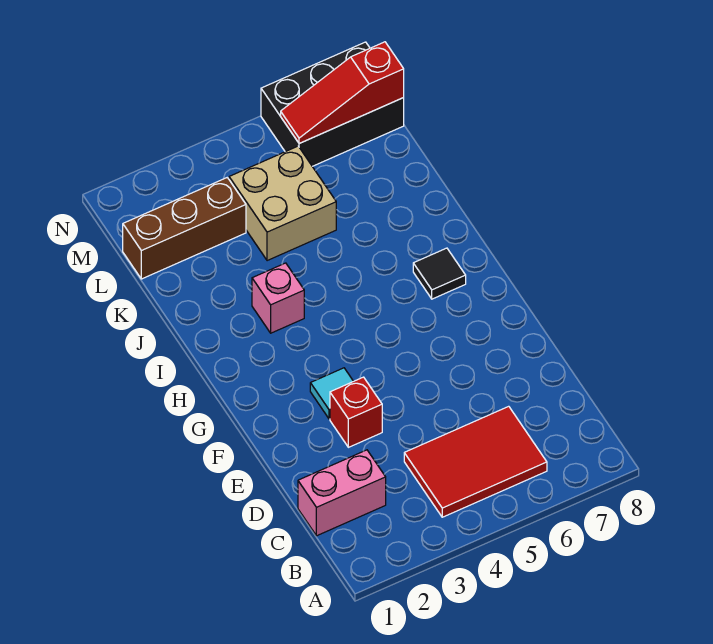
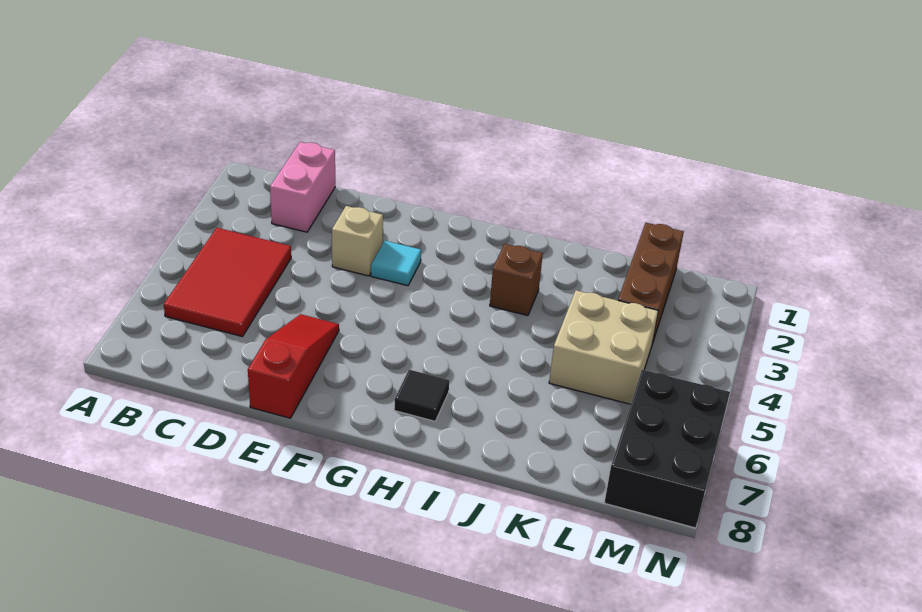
red 1x1 brick [330,377,382,447] -> tan 1x1 brick [332,206,383,276]
pink 1x1 brick [252,263,304,333] -> brown 1x1 brick [490,244,543,316]
red 1x3 slope [281,42,404,144] -> red 1x3 slope moved to [248,314,339,418]

